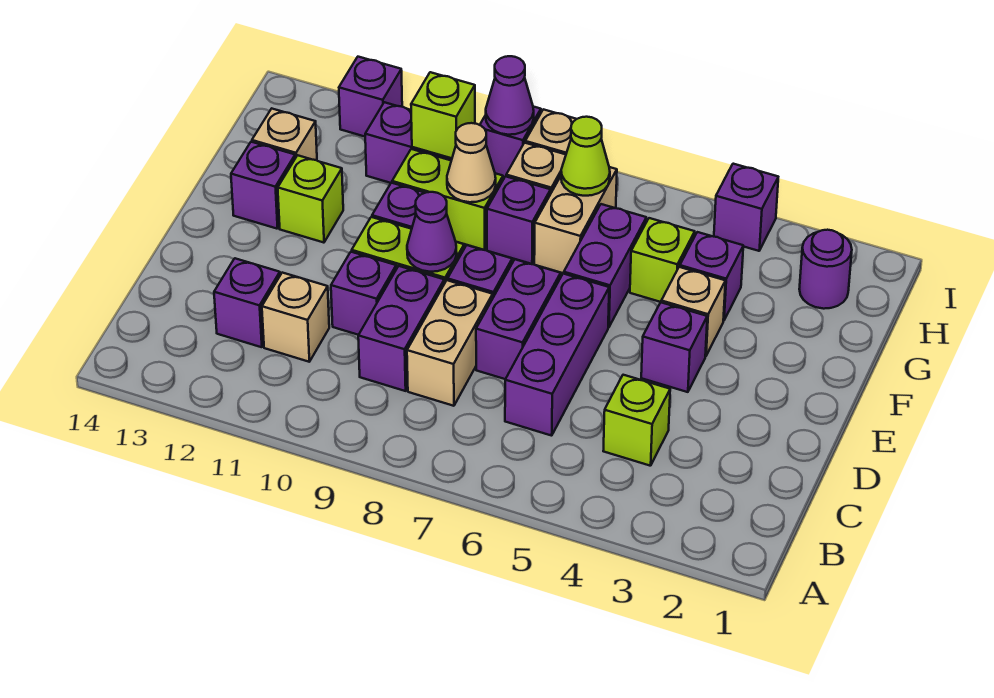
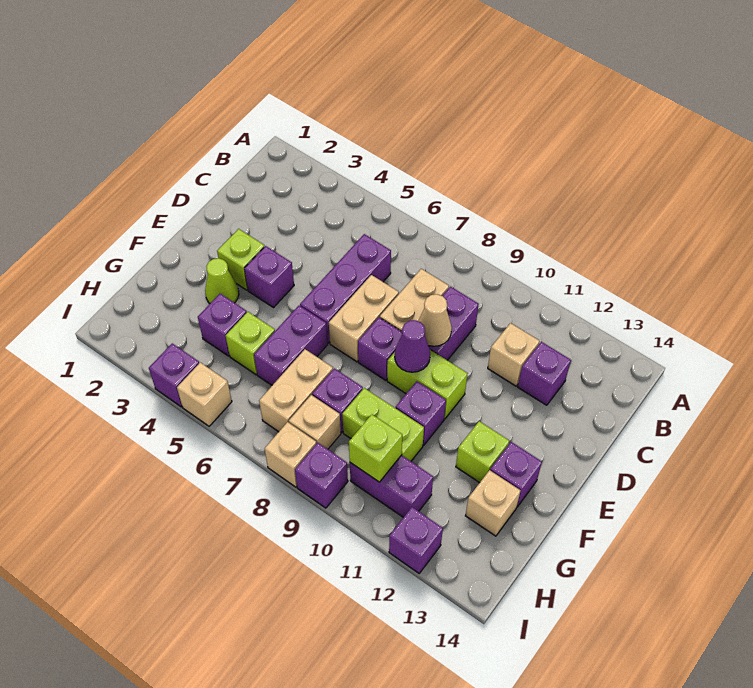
lime 1x1 brick [603,375,670,466] -> lime 1x1 brick moved to [217,229,265,290]
purple 1x2 brick [476,259,561,379] -> tan 1x2 brick [329,275,399,362]
purple 1x1 brick [331,252,396,335] -> none
tan 1x1 brick [661,267,725,356] -> tan 1x1 brick moved to [177,363,232,426]
tan 1x1 cone [447,123,496,202] -> tan 1x1 cone moved to [418,294,452,346]
purple 1x1 round brick [799,230,852,309] -> none
lime 1x1 cone [561,117,610,196] -> lime 1x1 cone moved to [205,258,239,304]
purple 1x1 cone [486,56,534,135] -> none

